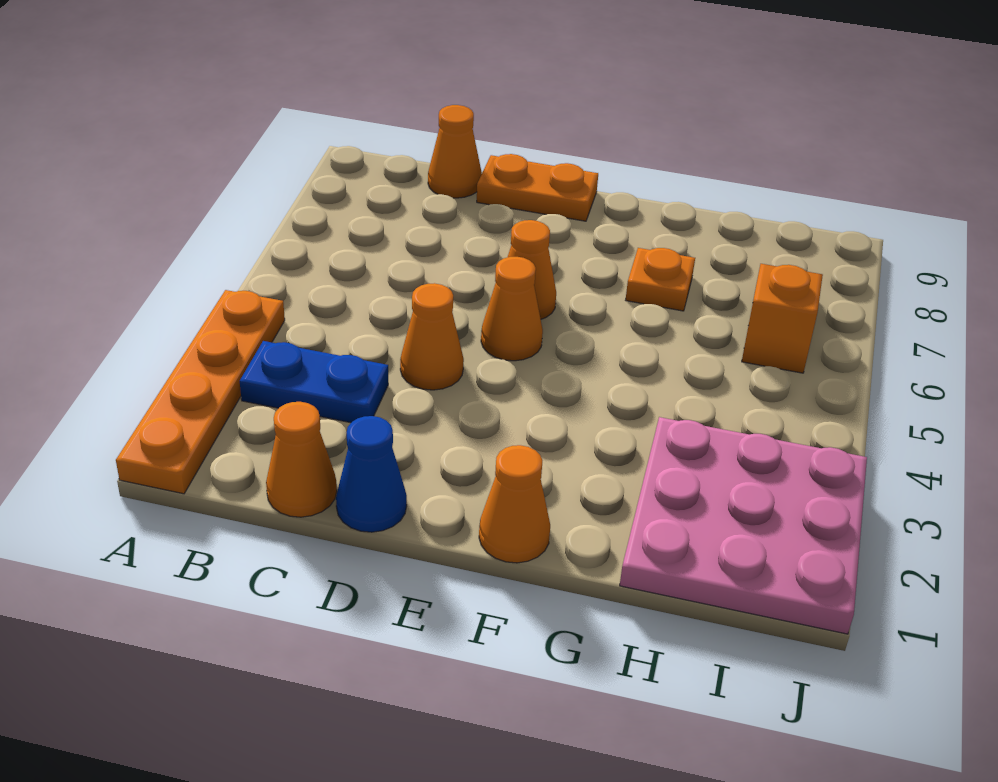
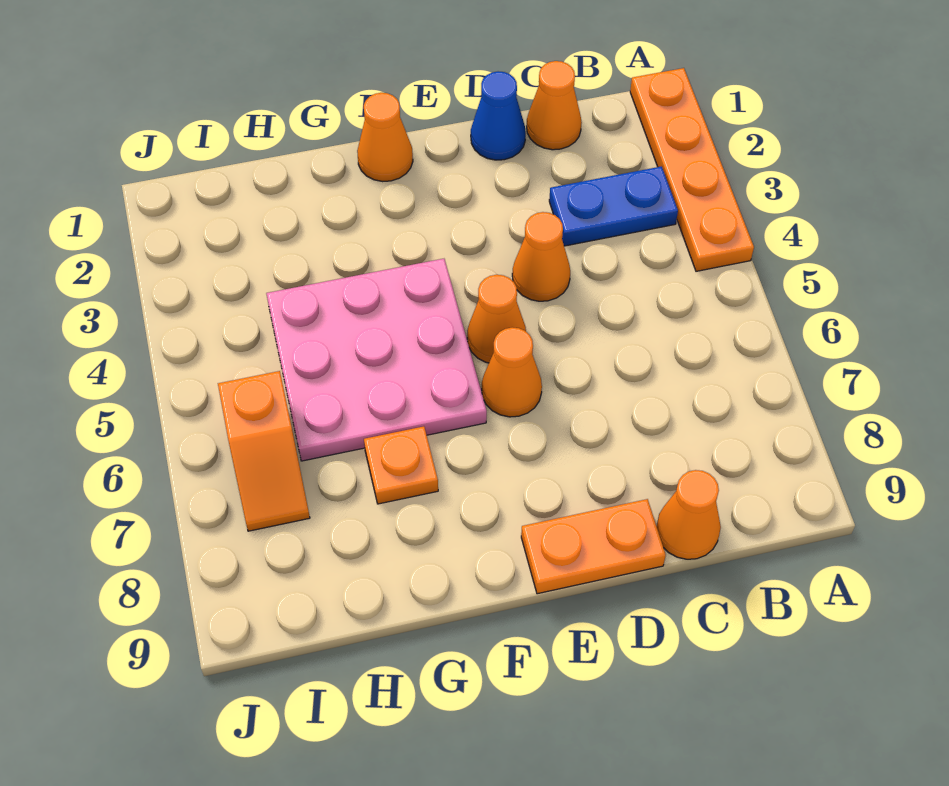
pink 3x3 plate [620,417,867,634] -> pink 3x3 plate moved to [266,259,487,461]

